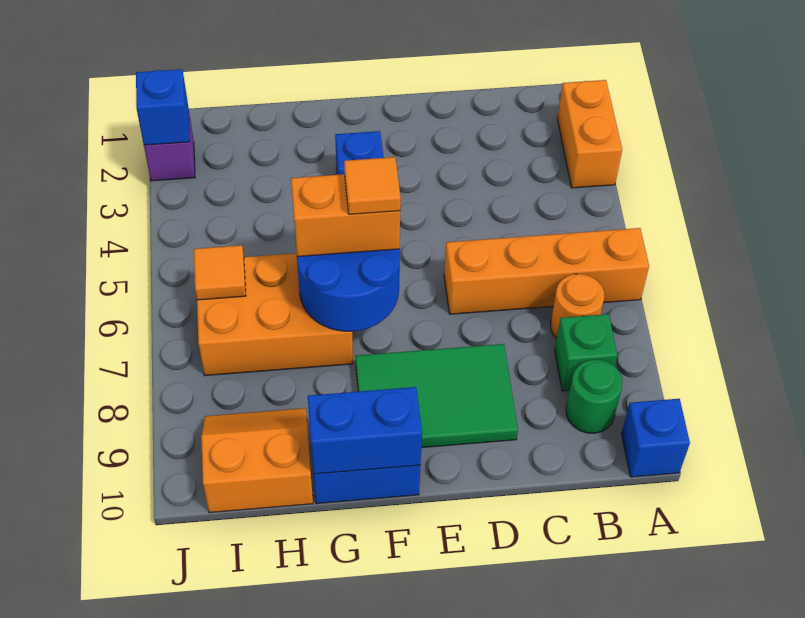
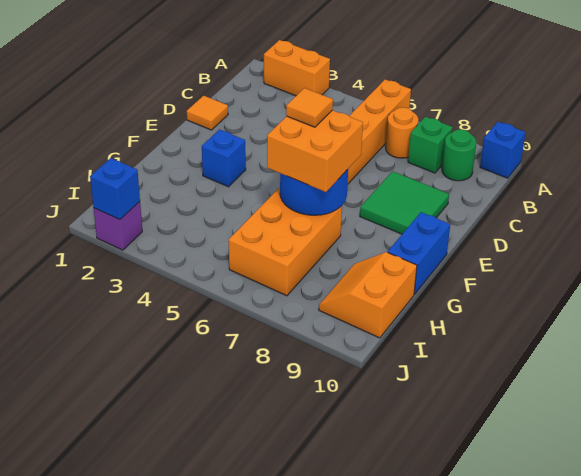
green 2x3 tile [355,344,518,448] -> green 2x2 tile [360,171,449,234]
orange 1x2 brick [291,174,400,257] -> orange 2x2 brick [267,110,363,192]
blue 1x2 brick [308,387,422,474] -> none
orange 1x1 tile [194,245,246,300] -> orange 1x1 tile moved to [187,96,228,130]

